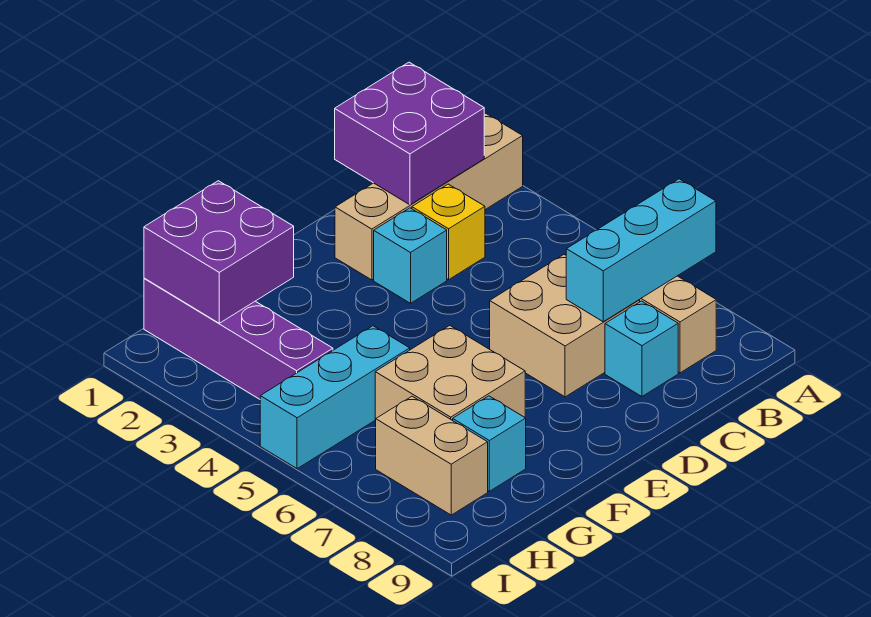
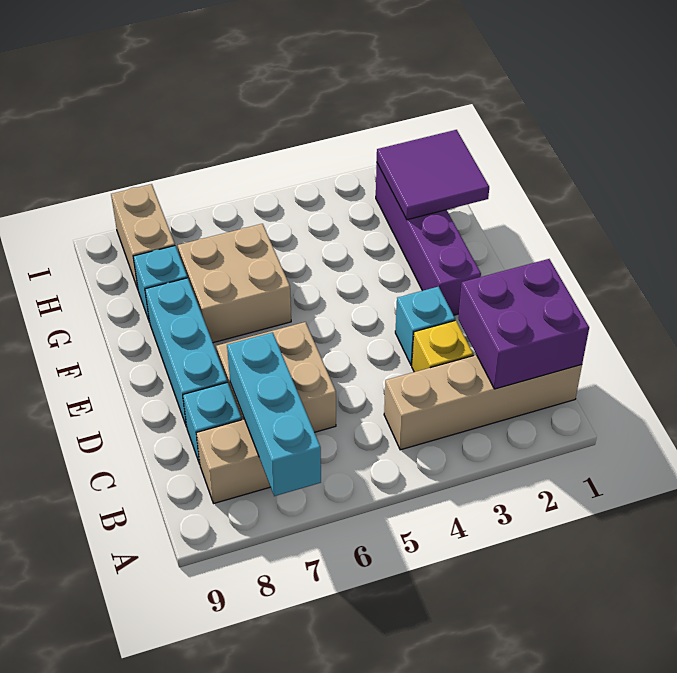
tan 1x4 brick [335,113,523,280] -> tan 1x4 brick turned to [384,355,582,450]
purple 2x2 brick [144,181,294,323] -> purple 2x2 tile [377,130,489,220]
cyan 1x3 brick [260,326,410,469] -> cyan 1x3 brick moved to [145,278,227,427]
purple 1x4 brick [144,278,333,399] -> purple 1x4 brick turned to [376,163,481,315]
tan 1x2 brick [376,396,488,515] -> tan 1x2 brick turned to [111,184,175,289]

